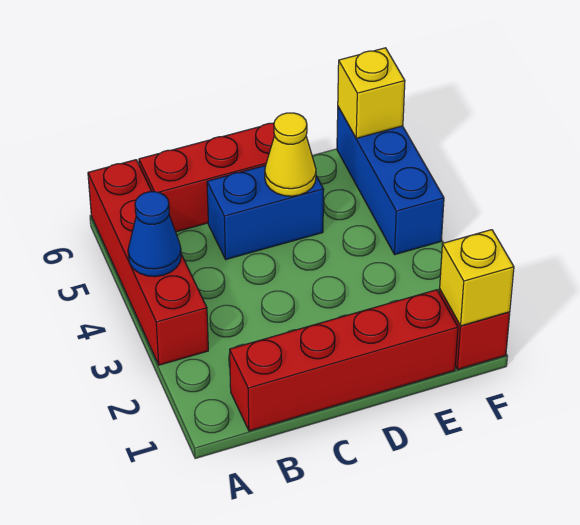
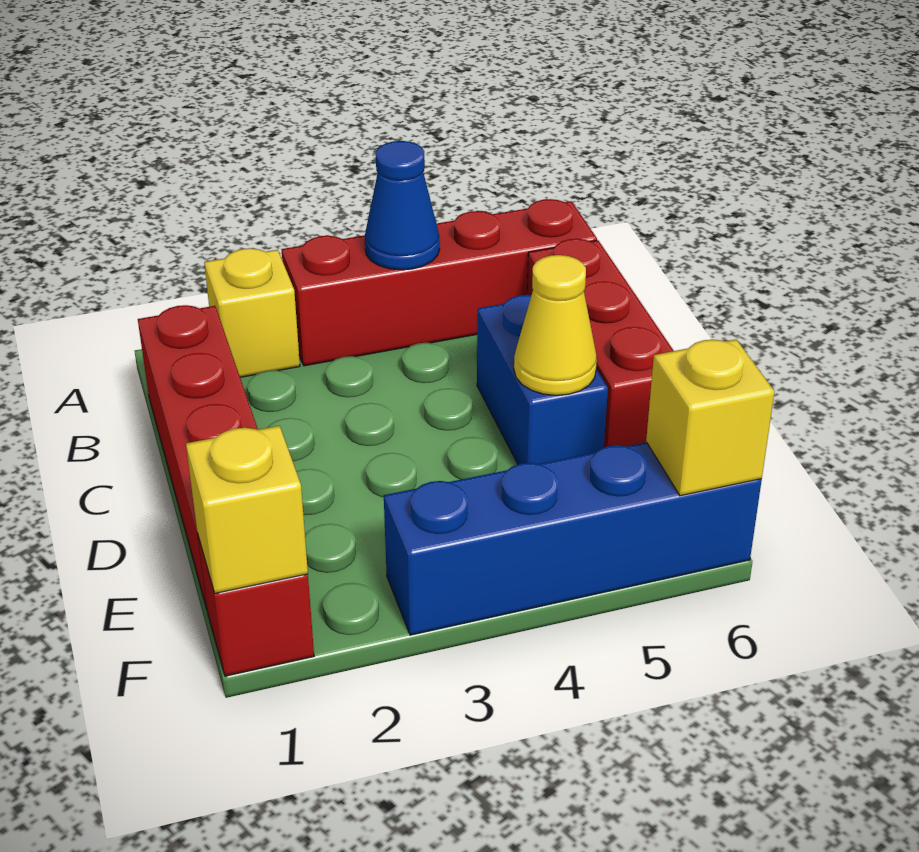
none -> yellow 1x1 brick [204,248,300,377]
blue 1x3 brick [337,107,444,255] -> blue 1x4 brick [384,442,762,635]

